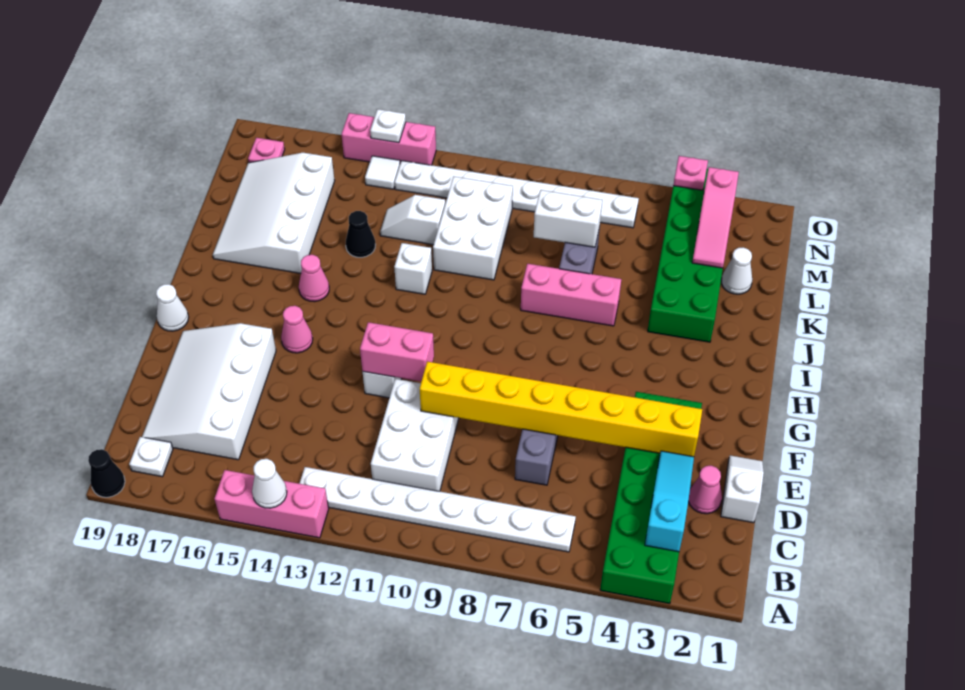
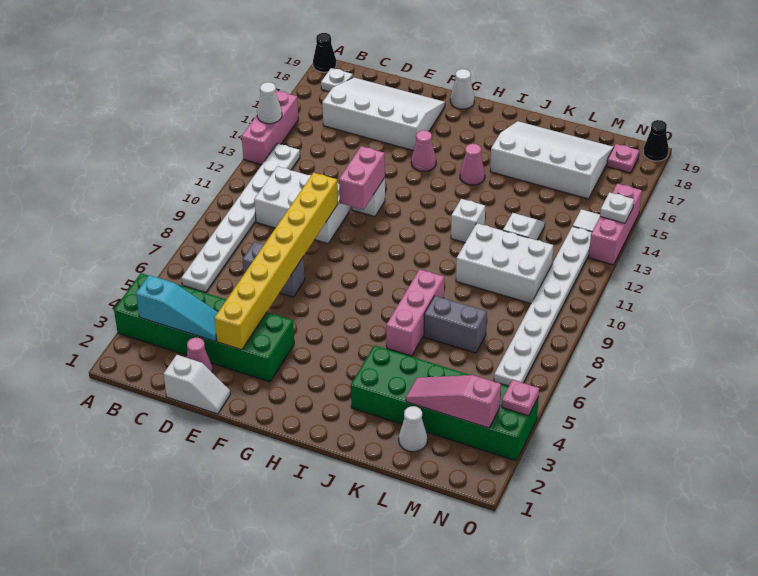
black 1x1 cone [346,211,375,257] -> black 1x1 cone moved to [643,120,669,161]
white 1x2 brick [534,190,602,247] -> none

